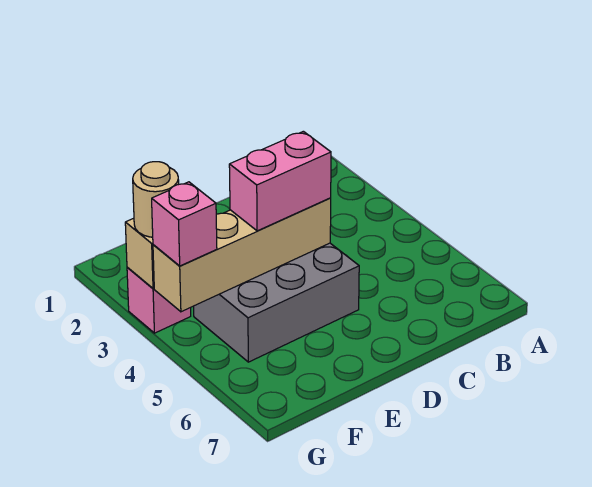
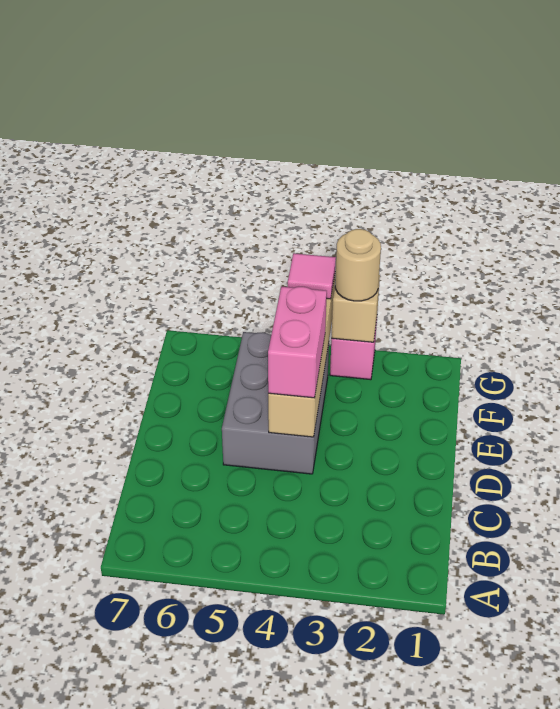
pink 1x1 brick [152,182,217,266] -> pink 1x1 tile [288,253,336,299]

